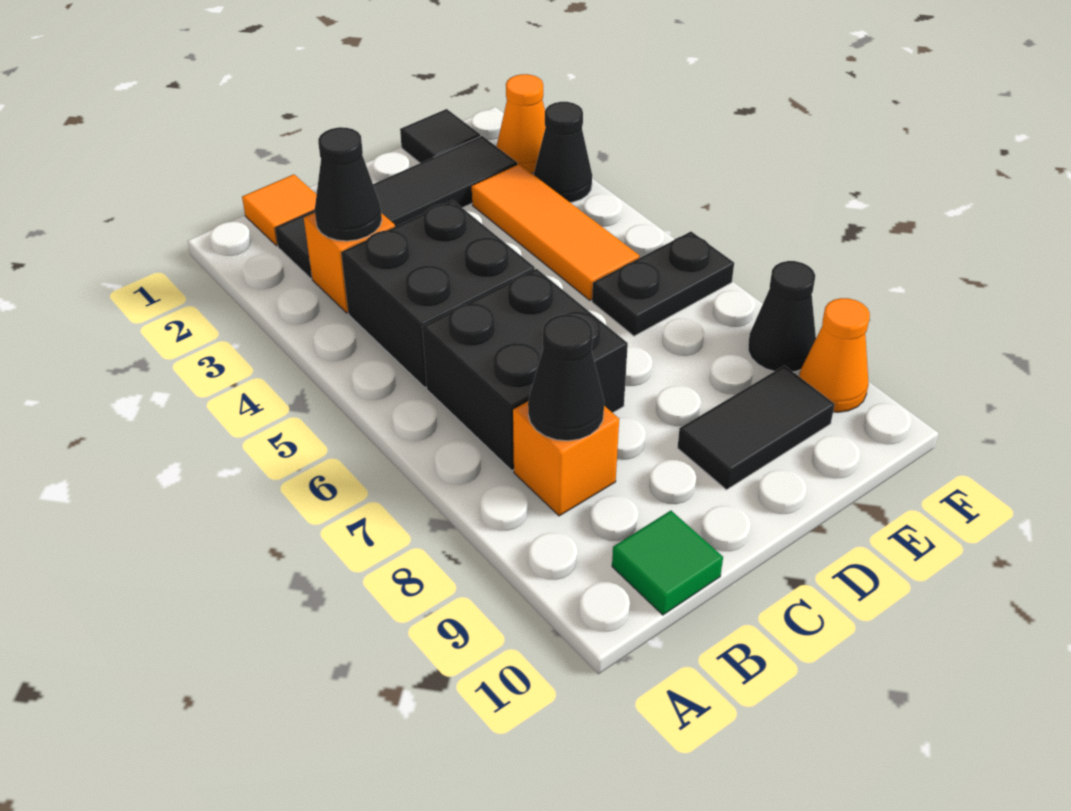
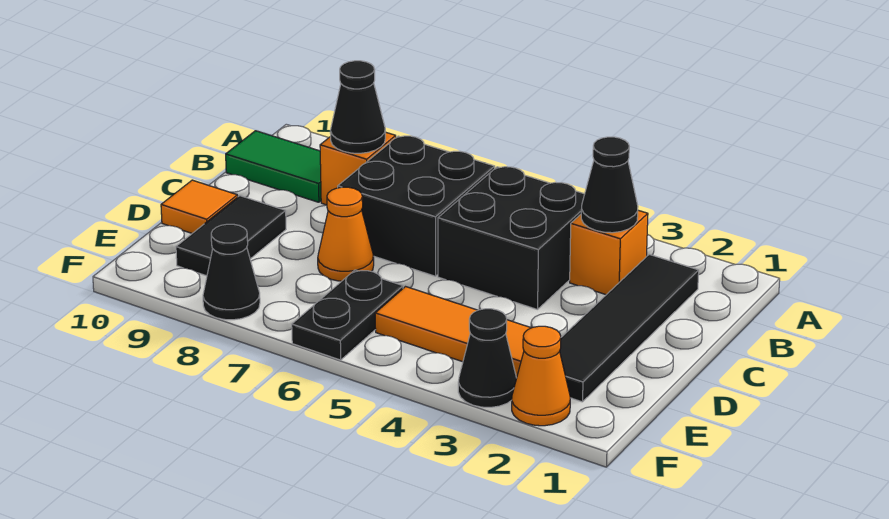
orange 1x1 tile [242,174,317,246] -> orange 1x1 tile moved to [161,180,238,233]
green 1x1 tile [612,511,723,615] -> green 1x2 tile [226,131,321,202]
black 1x1 tile [400,109,480,163] -> none
orange 1x1 cone [799,298,870,412] -> orange 1x1 cone moved to [318,187,374,281]

